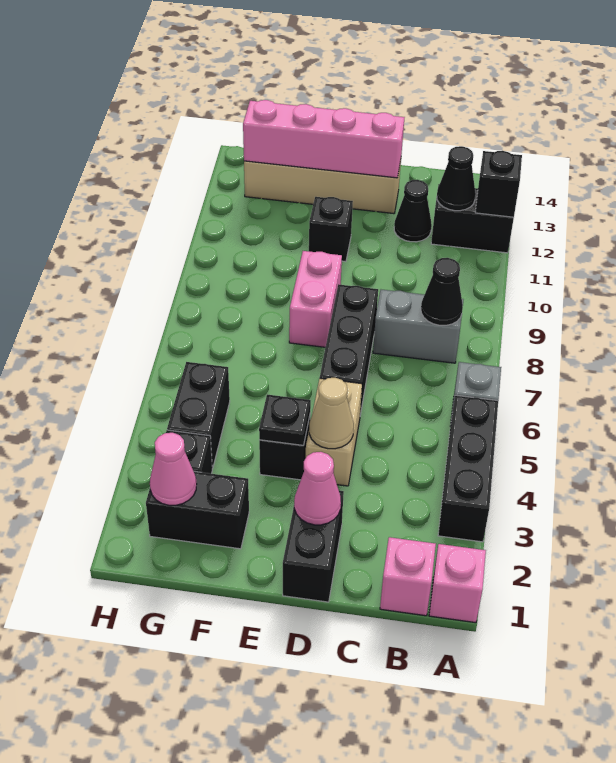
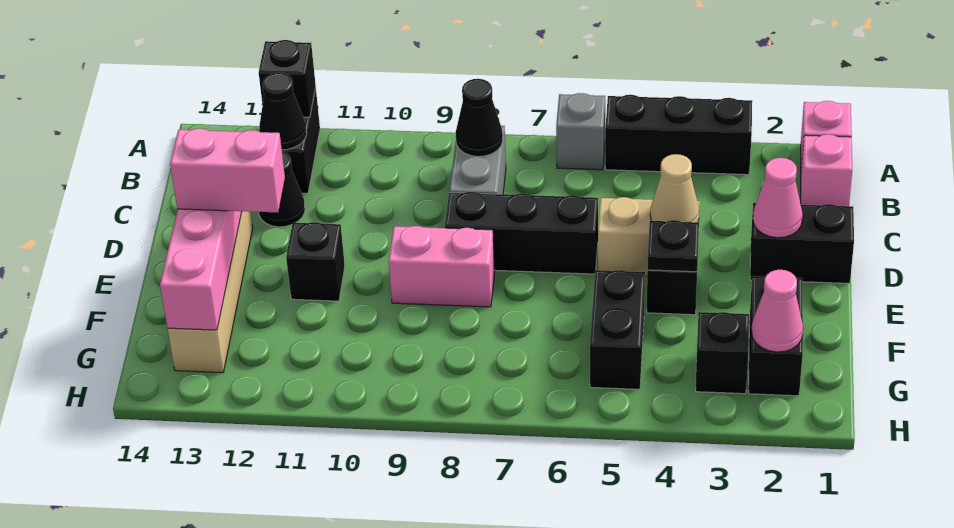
none -> pink 1x2 brick [170,128,285,213]
black 1x2 brick [167,362,230,468] -> black 1x2 brick turned to [590,270,645,389]

